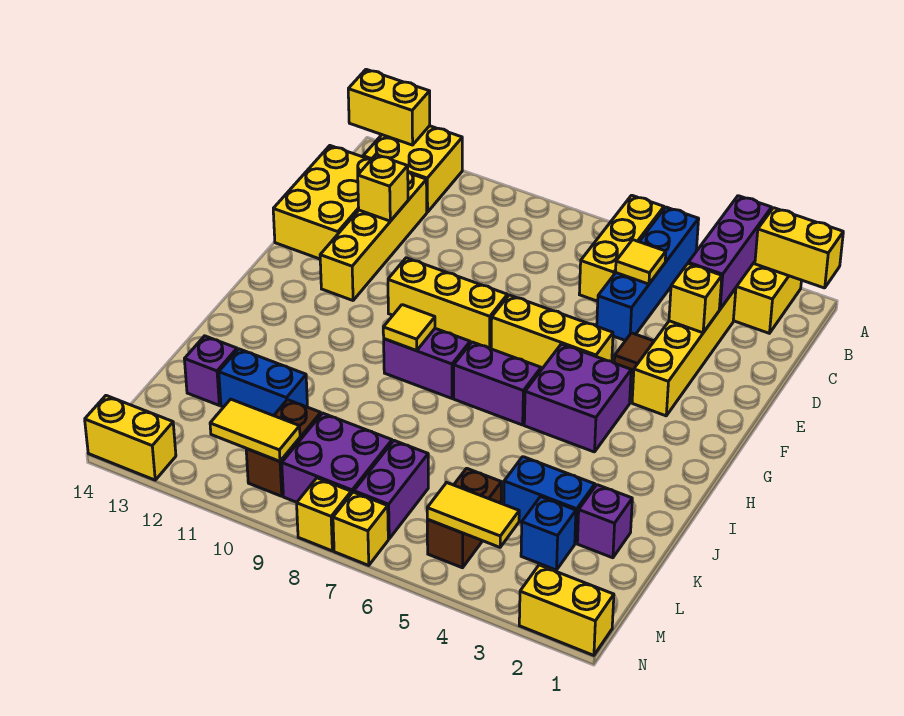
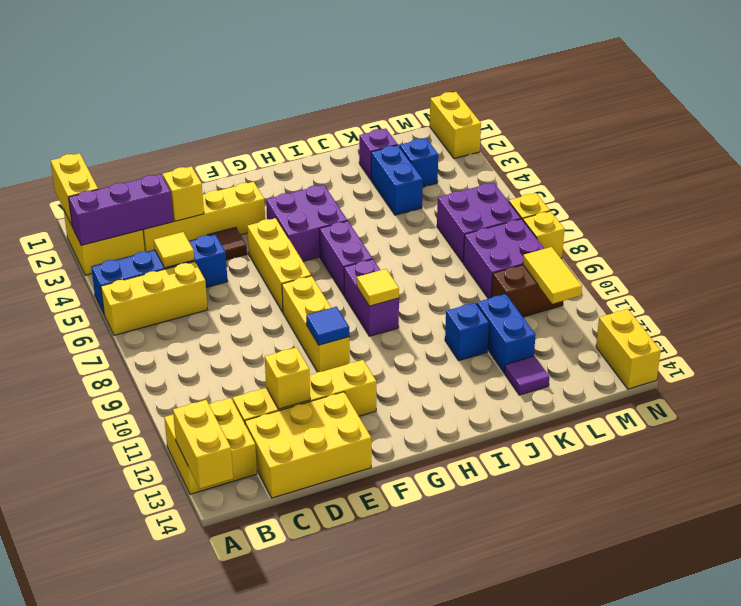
none -> blue 1x1 tile [306,307,349,345]
none -> blue 1x1 brick [445,303,489,361]
purple 1x1 brick [184,336,237,405] -> purple 1x1 tile [505,356,549,395]
brown 1x2 brick [427,468,501,568] -> none
purple 1x2 brick [354,441,428,539] -> purple 2x2 brick [437,183,521,263]
yellow 1x2 tile [427,483,519,547] -> none

